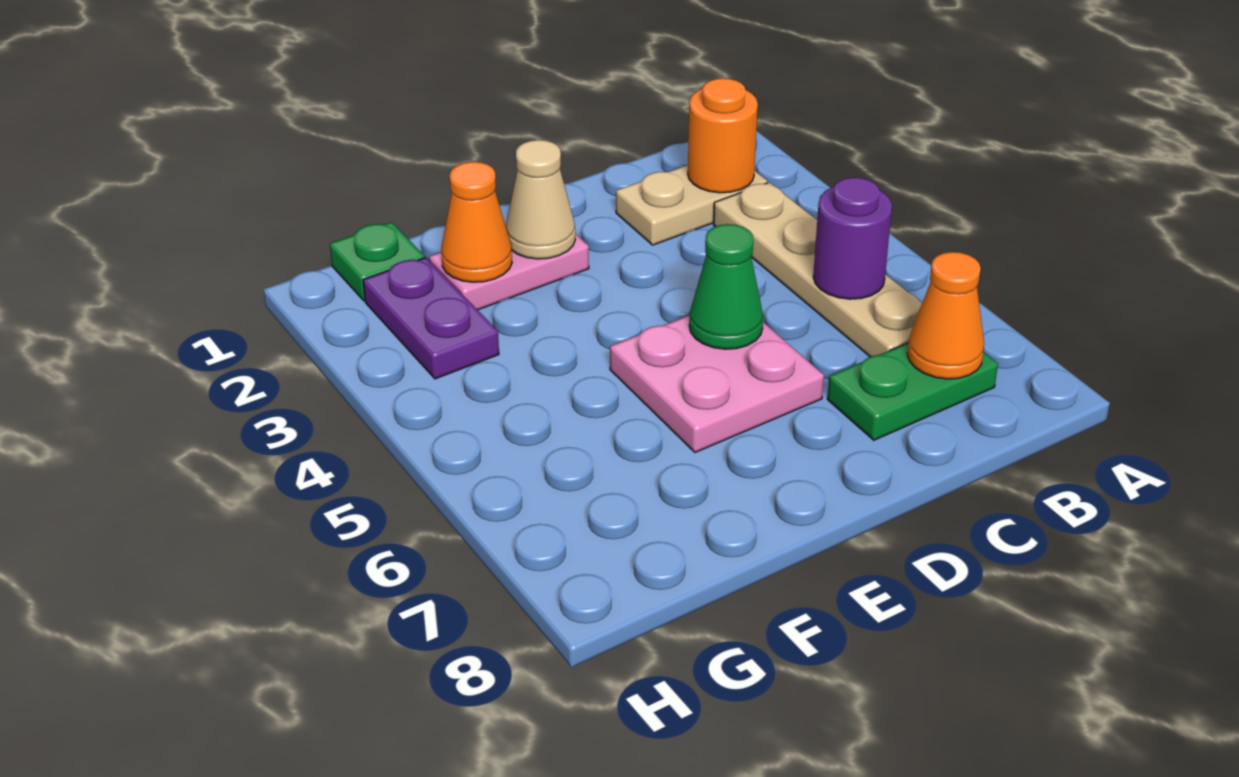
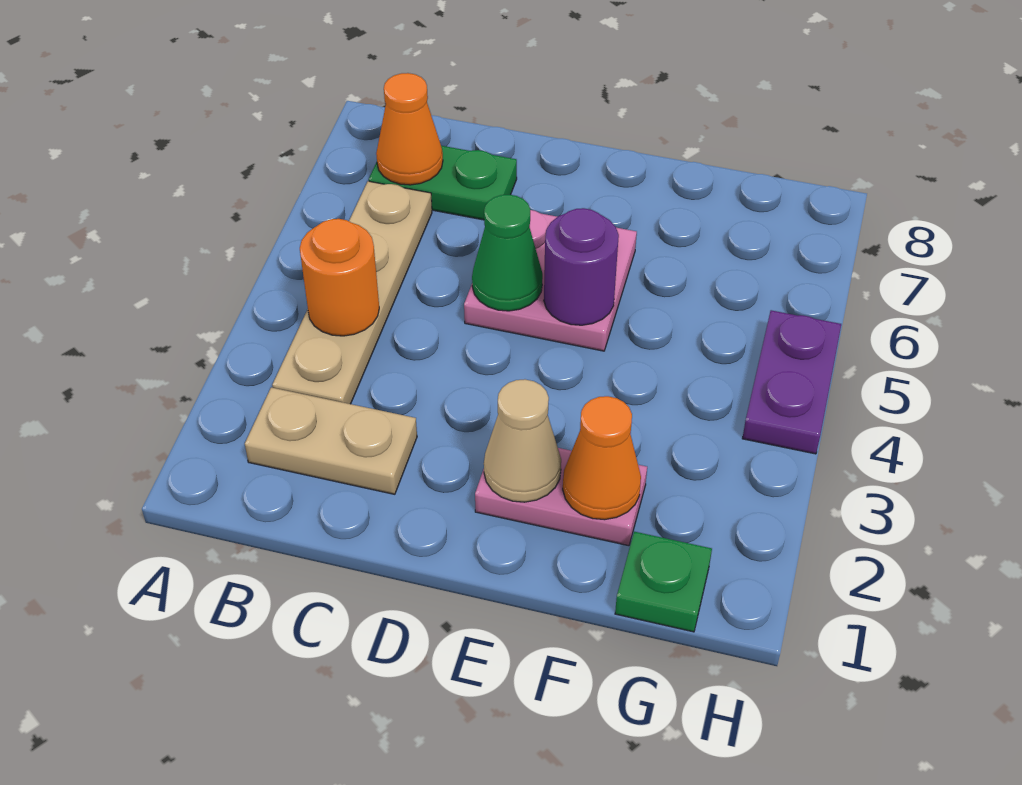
orange 1x1 round brick [688,78,758,193] -> orange 1x1 round brick moved to [300,219,379,336]
purple 1x1 round brick [813,178,892,299] -> purple 1x1 round brick moved to [544,208,619,325]
purple 1x2 plate [363,258,499,379] -> purple 1x2 plate moved to [742,310,841,454]

